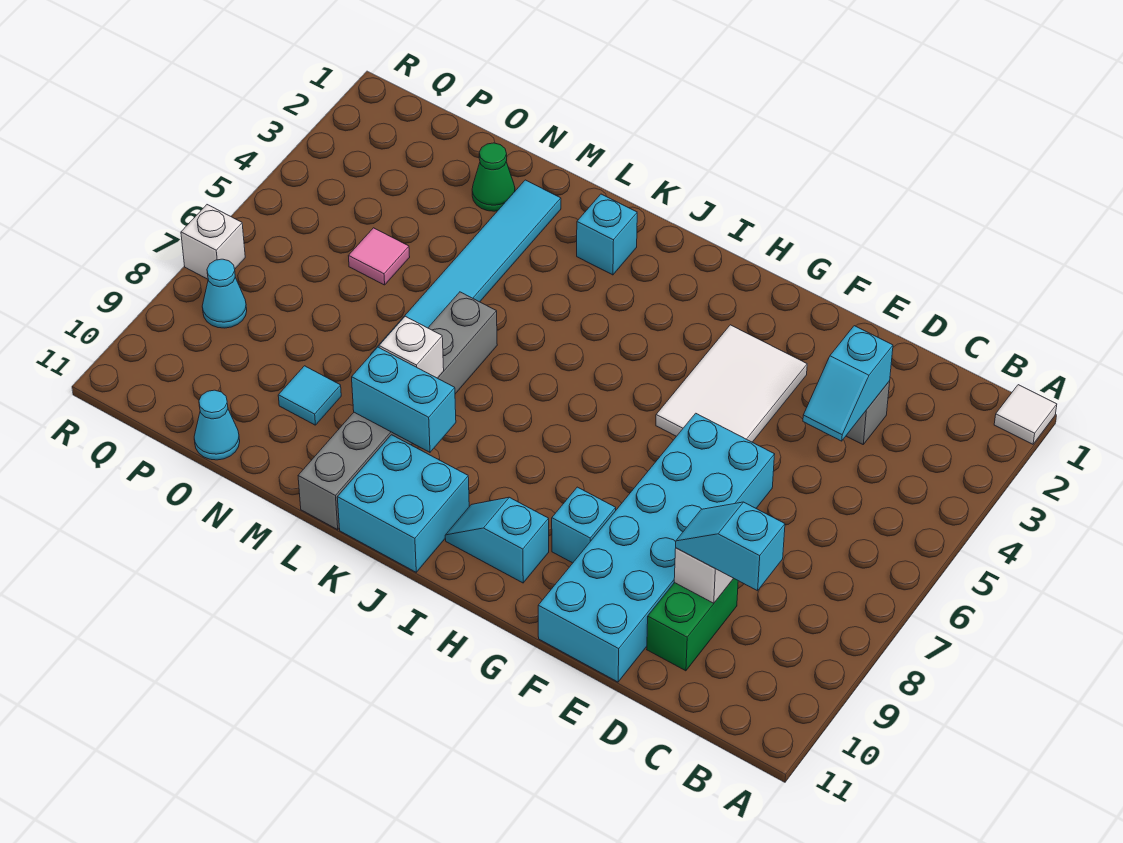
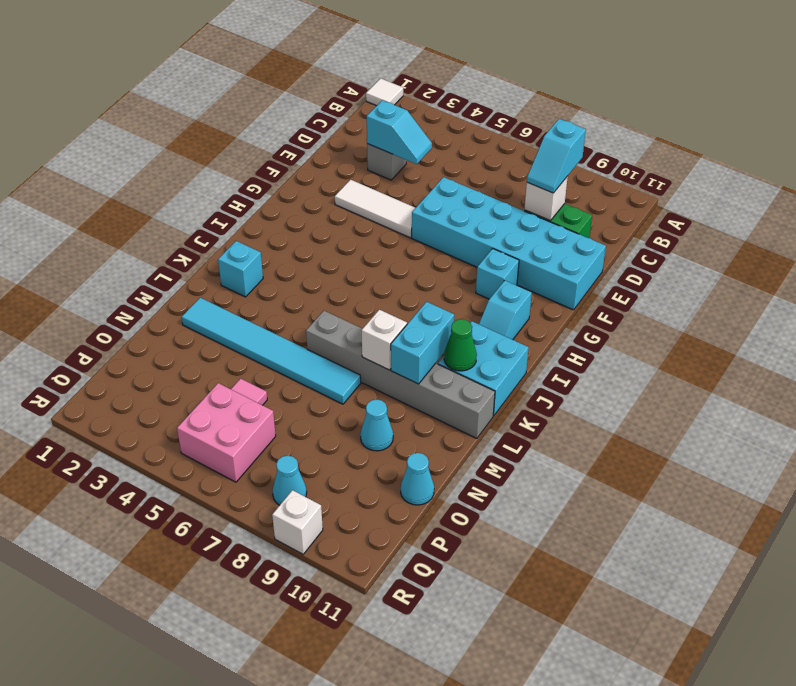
white 2x3 tile [656,325,807,442] -> white 1x3 tile [335,180,415,238]
green 1x1 cone [472,143,515,211] -> green 1x1 cone moved to [444,319,477,371]
cyan 1x1 tile [278,366,341,425] -> cyan 1x1 cone [360,400,393,451]
none -> pink 2x2 brick [177,383,276,482]
white 1x1 brick [181,205,245,279] -> white 1x1 brick moved to [272,490,323,554]

